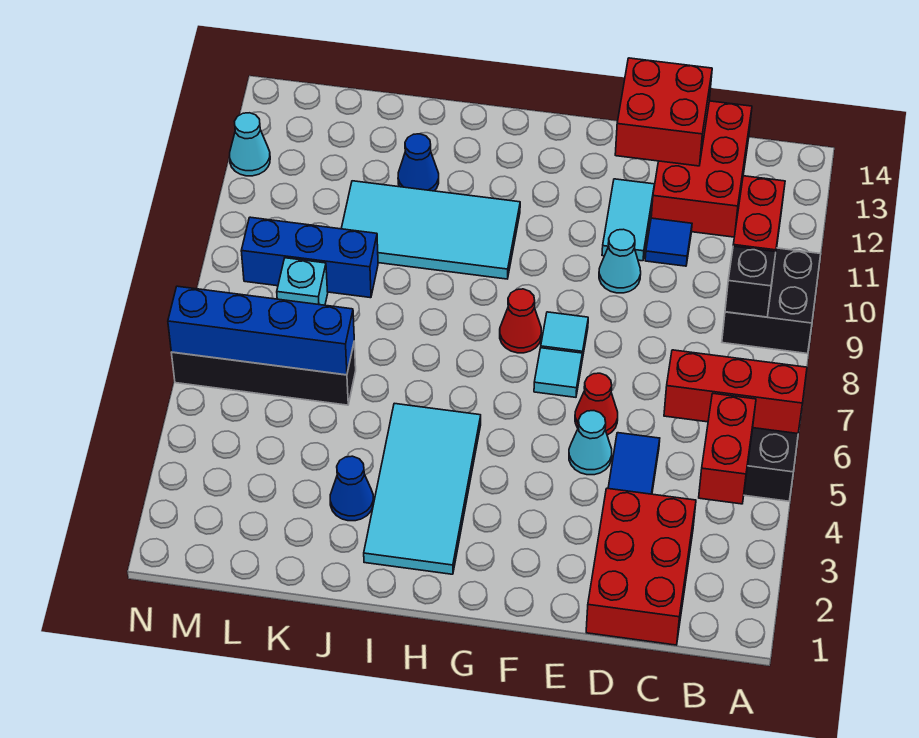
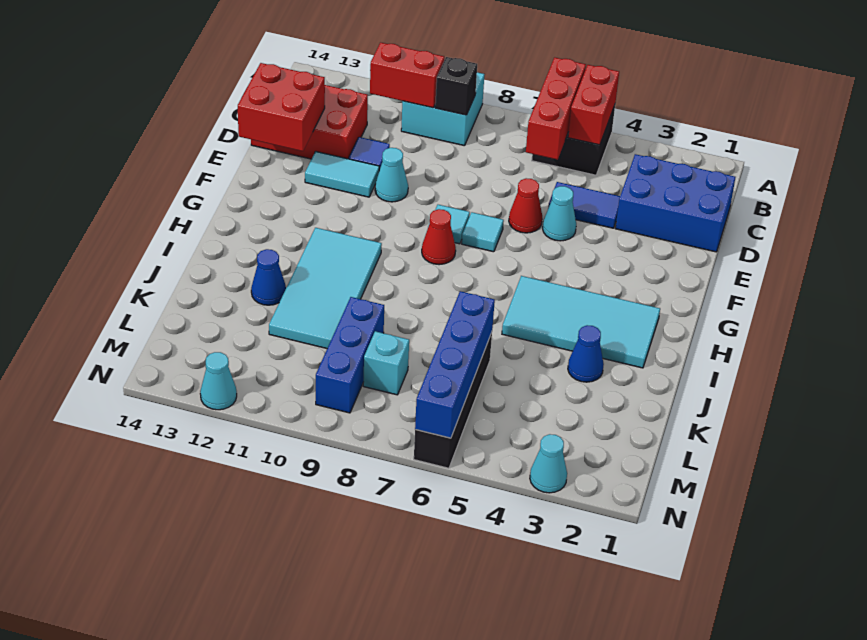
black 2x2 brick [722,248,821,353] -> cyan 2x2 brick [401,72,484,146]
red 1x2 brick [699,394,756,504] -> red 1x2 brick turned to [568,65,619,145]
red 2x3 brick [586,488,696,645] -> blue 2x3 brick [615,154,735,252]
none -> cyan 1x1 cone [530,434,567,493]

